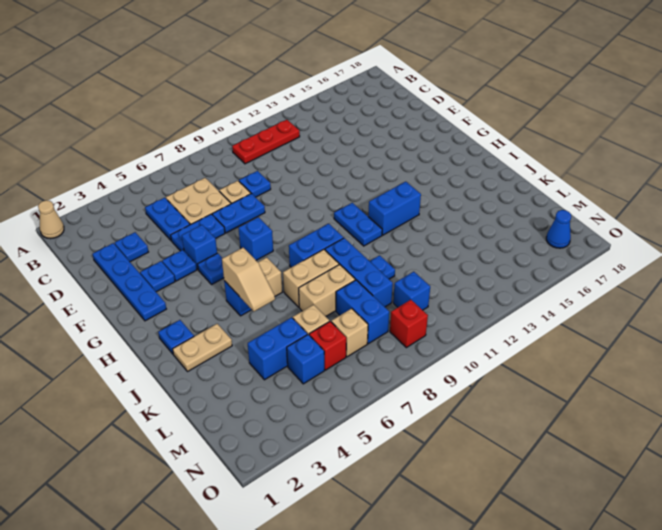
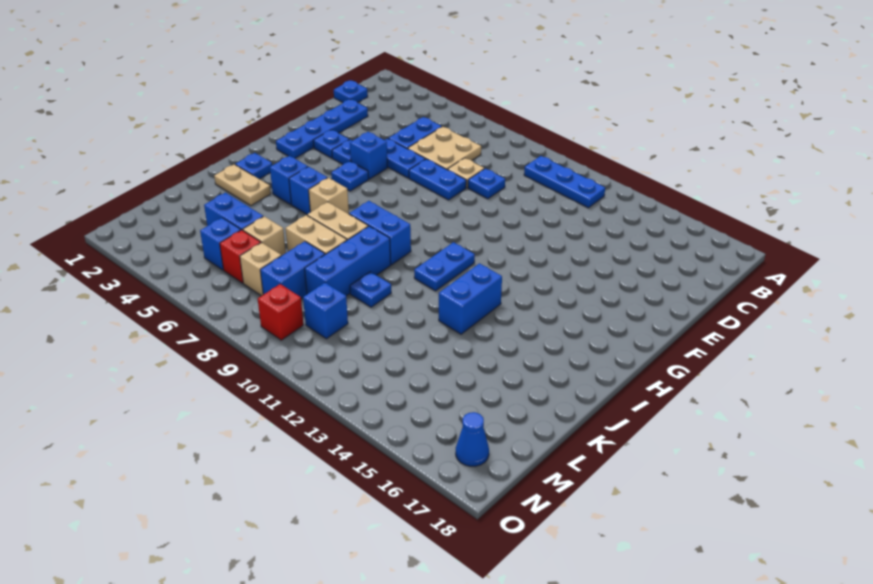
tan 1x1 cone [38,200,64,239] -> none
red 1x3 plate [232,119,300,164] -> blue 1x3 plate [524,156,605,208]
blue 1x1 plate [115,232,148,262] -> blue 1x1 plate moved to [334,80,368,103]
blue 1x1 brick [239,217,273,260] -> blue 1x1 brick moved to [270,156,308,204]
tan 1x2 slope [222,248,275,311] -> none
blue 1x2 brick [368,182,421,235] -> blue 1x2 brick turned to [439,263,502,334]

